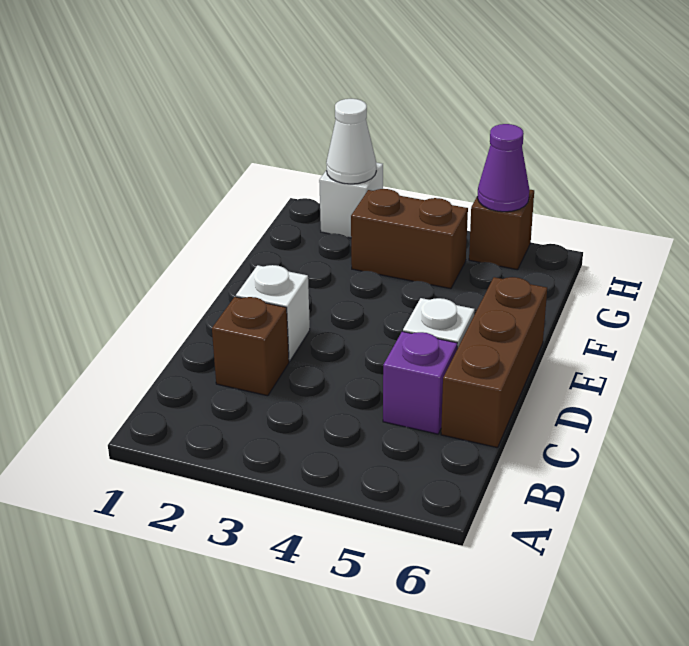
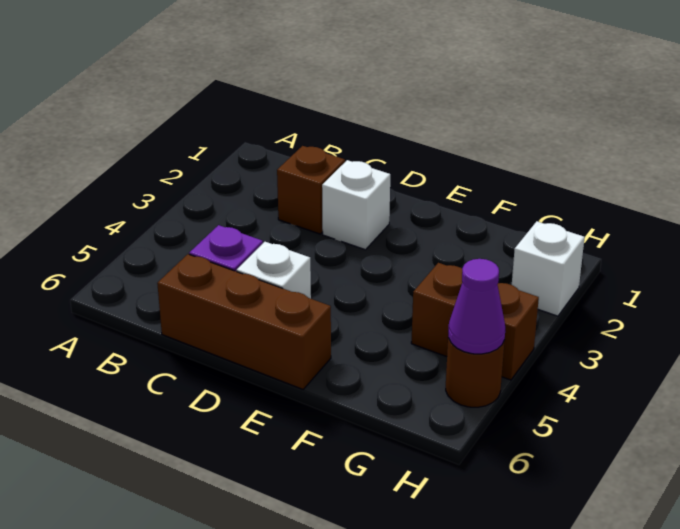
brown 1x2 brick [351,189,468,289] -> brown 1x2 brick turned to [411,263,539,380]
white 1x1 cone [326,99,376,184] -> none
brown 1x1 brick [469,189,534,270] -> brown 1x1 round brick [446,338,505,407]

